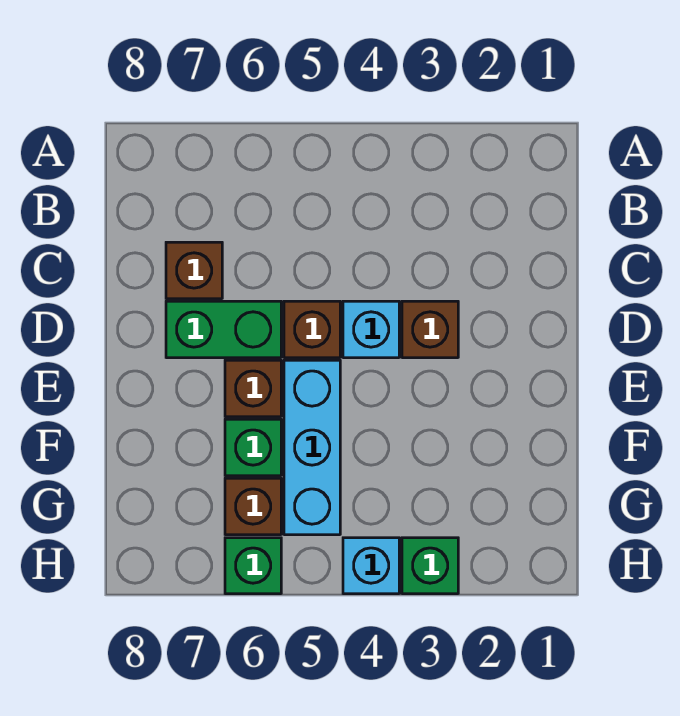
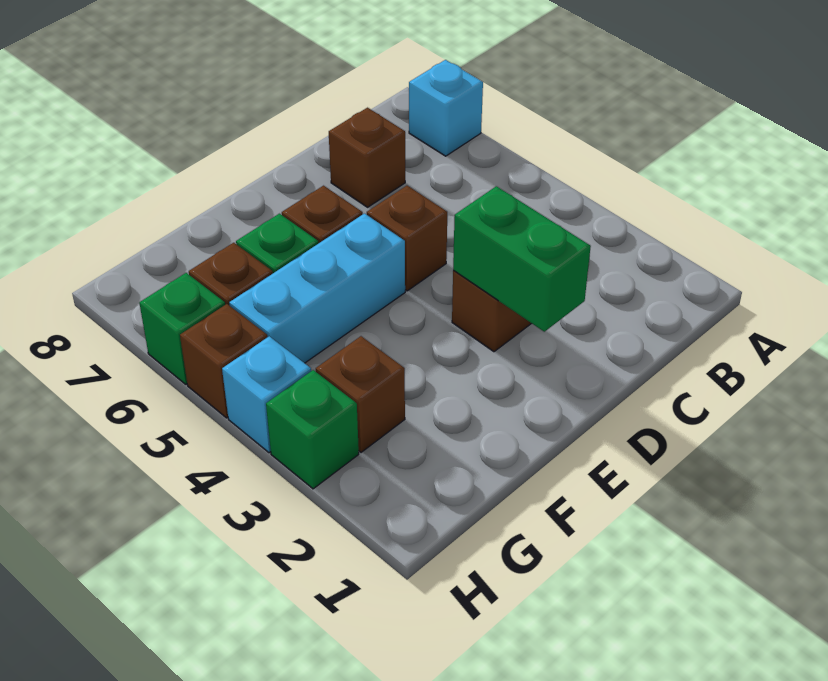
cyan 1x1 brick [343,301,399,358] -> cyan 1x1 brick moved to [409,60,483,156]
green 1x2 brick [166,301,281,358] -> green 1x2 brick moved to [453,186,591,332]
none -> brown 1x1 brick [316,336,405,452]
none -> brown 1x1 brick [180,304,267,418]

